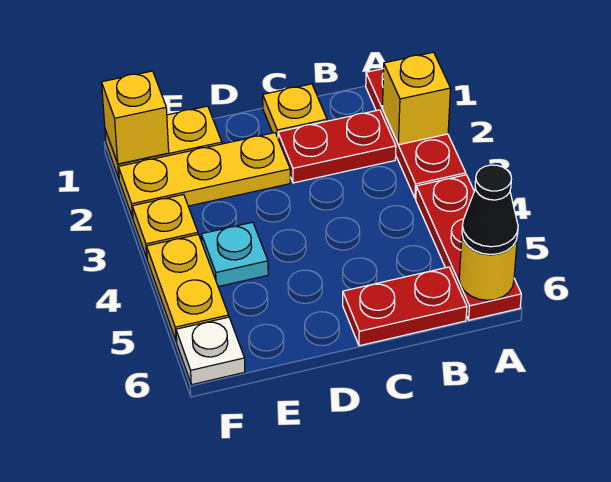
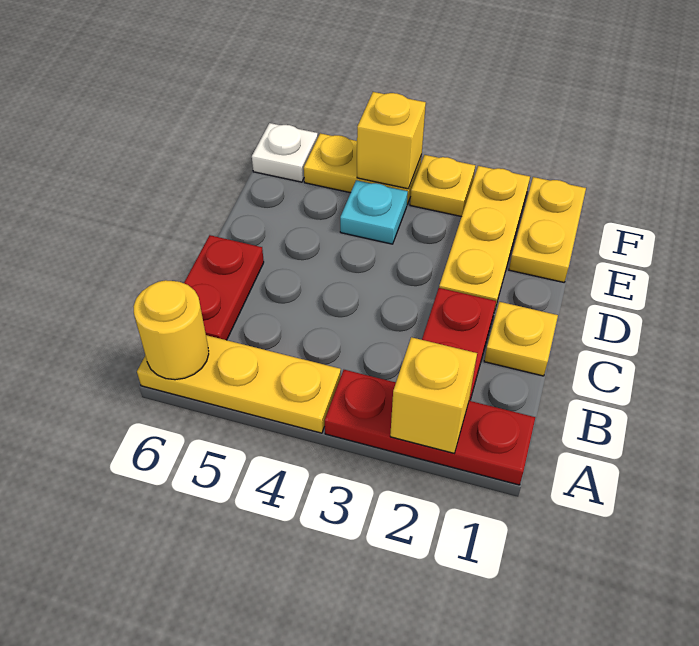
red 1x3 plate [416,175,521,320] -> yellow 1x3 plate [137,335,341,433]
black 1x1 cone [462,165,518,254] -> none
yellow 1x1 brick [102,71,169,164] -> yellow 1x1 brick moved to [357,92,426,189]

